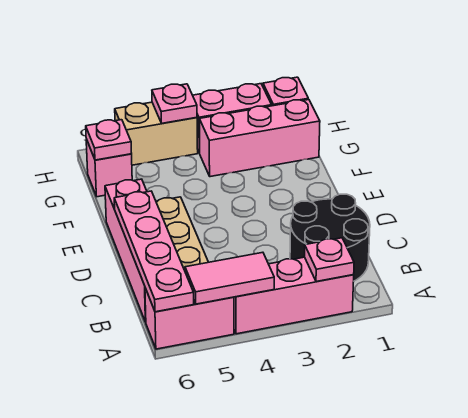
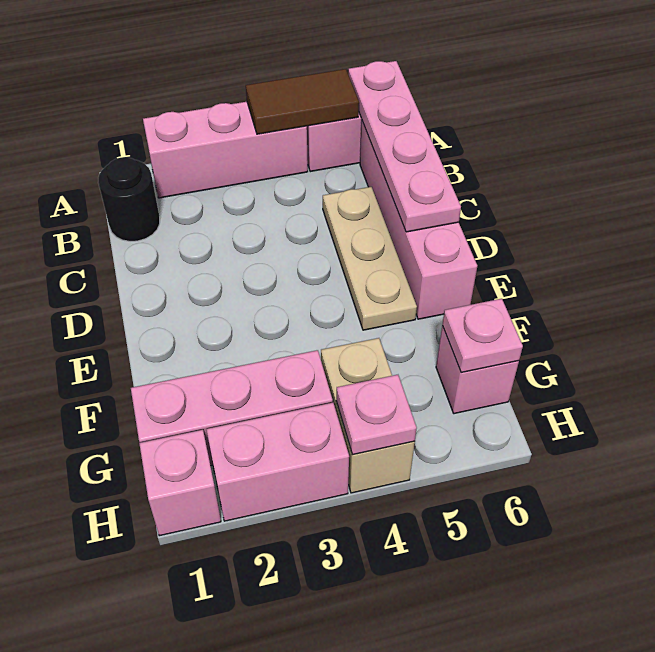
pink 1x1 plate [304,238,354,282] -> none
pink 1x2 tile [185,252,274,304] -> brown 1x2 tile [246,69,359,134]
black 2x2 round brick [290,194,370,281] -> black 1x1 round brick [98,157,160,241]
tan 1x2 brick [115,102,198,165] -> tan 1x2 brick turned to [321,338,415,493]

